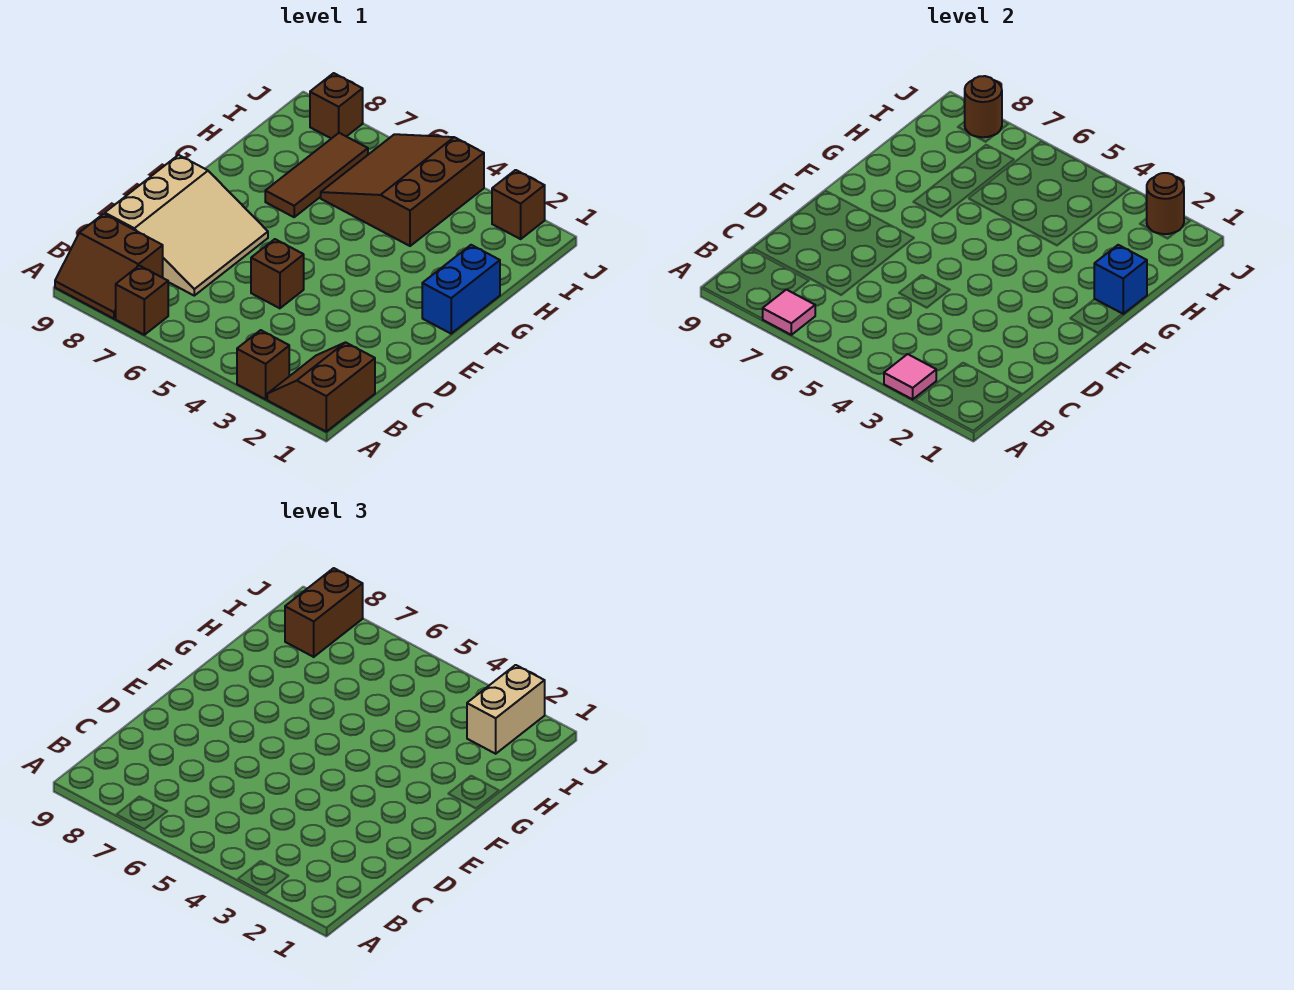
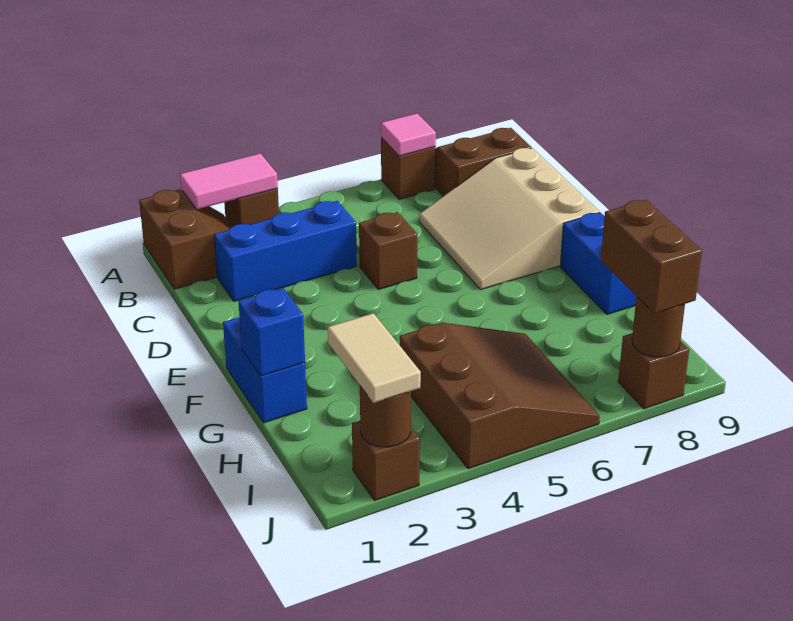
pink 1x1 tile [884,354,936,399] -> pink 1x2 tile [180,153,278,209]
none -> blue 1x3 brick [214,201,357,301]
none -> blue 1x2 brick [560,212,636,314]
brown 1x3 tile [265,133,368,217] -> none
tan 1x2 brick [467,665,545,754] -> tan 1x2 tile [328,313,421,403]

